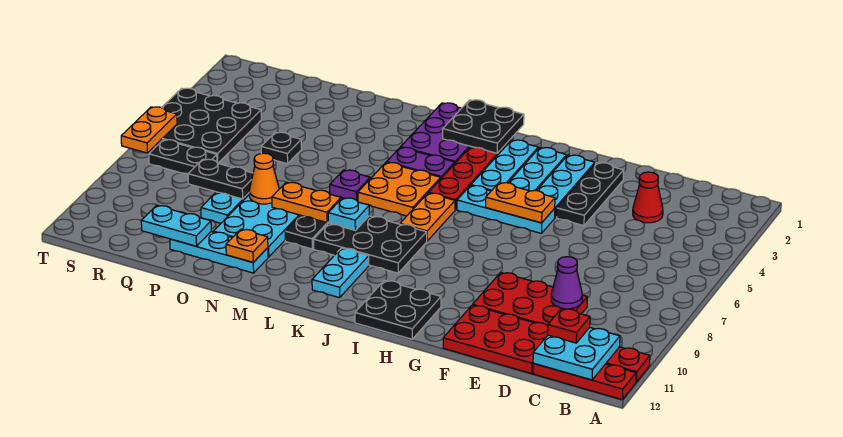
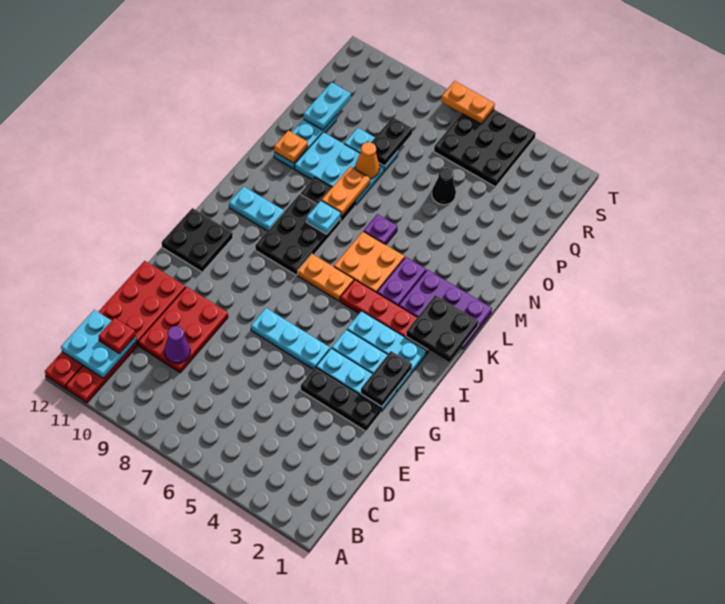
red 1x1 cone [633,172,663,223] -> none
cyan 1x3 plate [457,185,555,233] -> cyan 1x3 plate turned to [251,308,330,369]
orange 1x2 plate [486,183,555,223] -> none
black 1x1 plate [261,132,302,164] -> black 1x1 cone [432,168,456,205]
black 1x2 plate [149,140,217,174] -> black 1x2 plate moved to [361,351,412,407]

